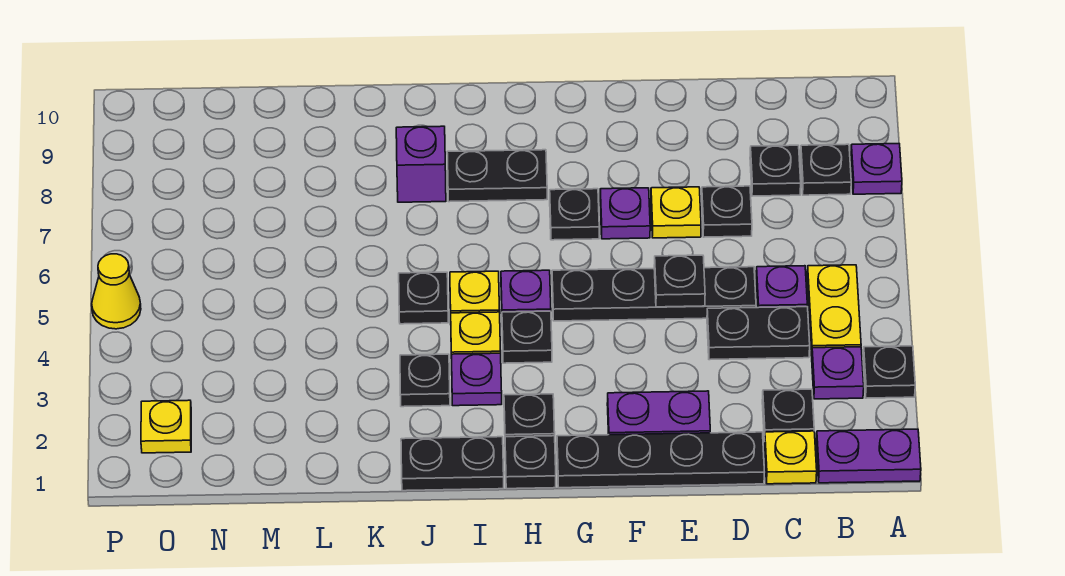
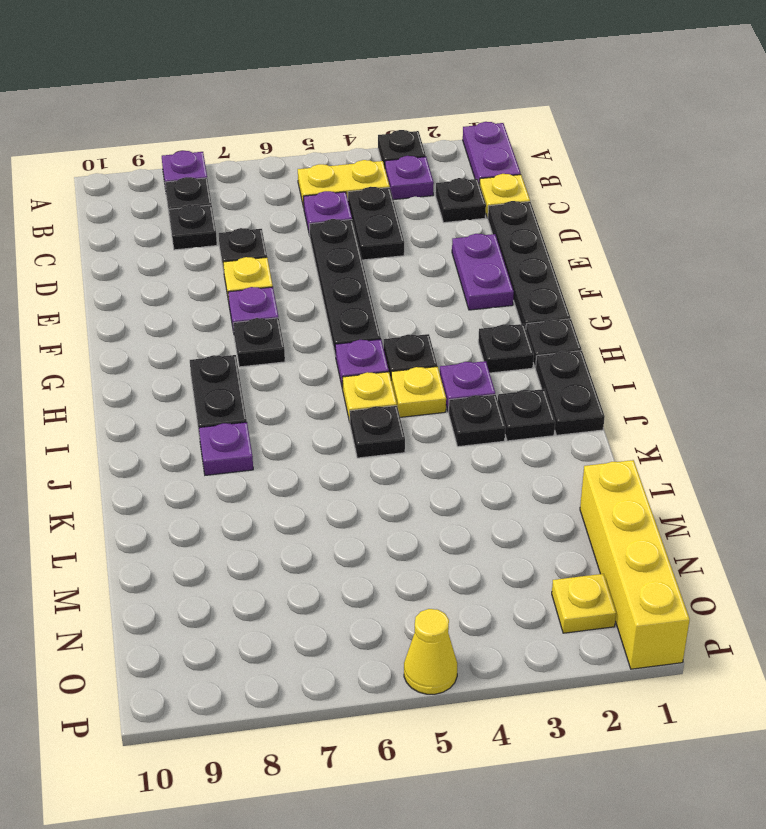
black 1x1 plate [654,255,705,307] -> black 1x1 plate moved to [498,389,555,441]
purple 1x1 brick [396,126,446,202] -> purple 1x1 plate [199,422,253,475]
none -> yellow 1x4 brick [580,460,690,669]

